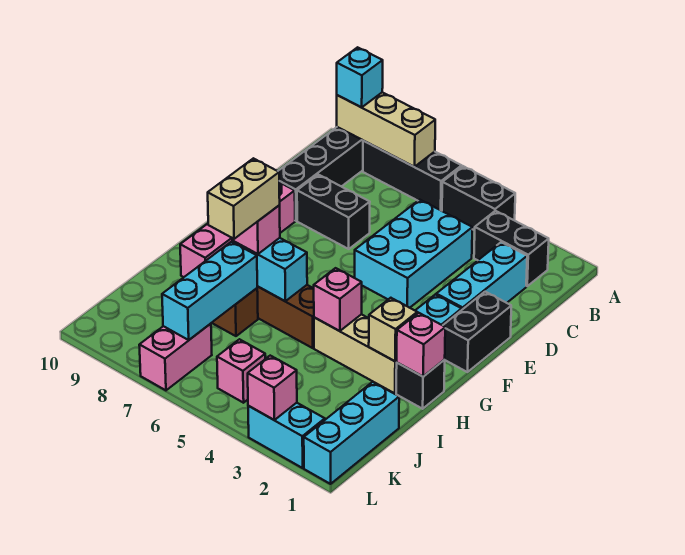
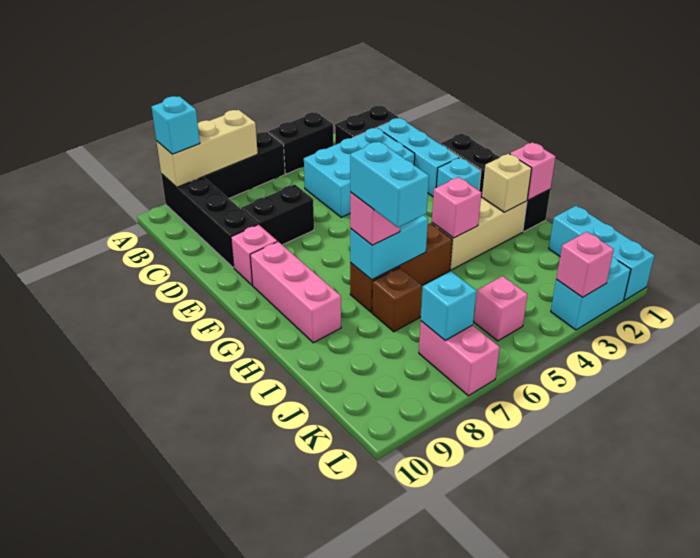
cyan 2x3 brick [355,200,472,308] -> cyan 2x3 brick turned to [304,128,415,217]
tan 1x2 brick [208,158,280,239] -> cyan 1x2 brick [350,141,429,227]
cyan 1x3 brick [162,242,257,340] -> cyan 1x1 brick [421,271,476,340]

